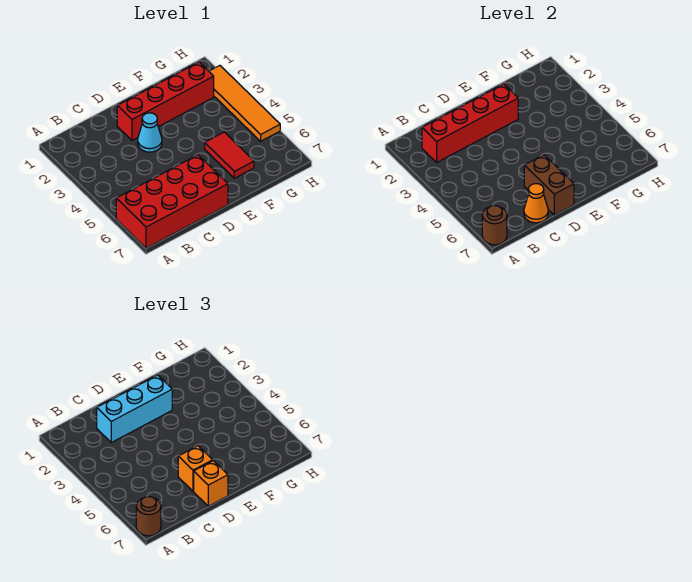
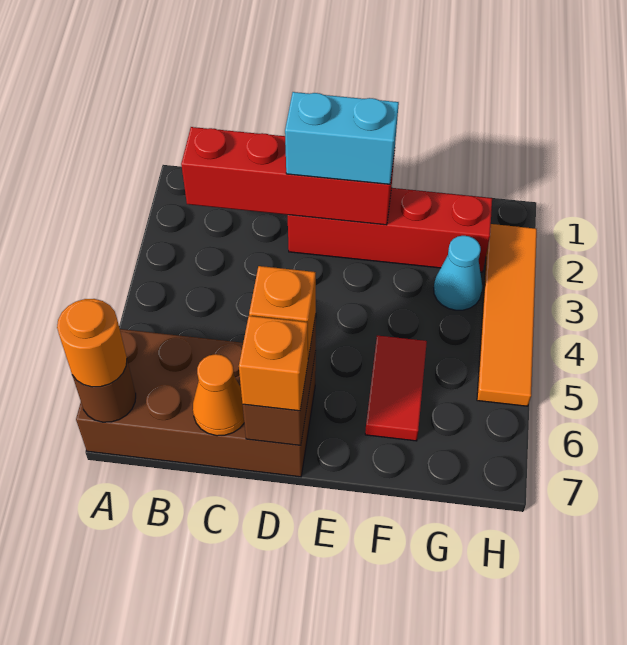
red 2x4 brick [116,155,228,248] -> brown 2x4 brick [76,329,316,477]
brown 1x1 round brick [136,497,161,536] -> orange 1x1 round brick [57,299,127,387]
cyan 1x3 brick [97,375,172,442] -> cyan 1x2 brick [285,92,399,184]
cyan 1x1 cone [138,113,162,152] -> cyan 1x1 cone moved to [434,236,482,310]

